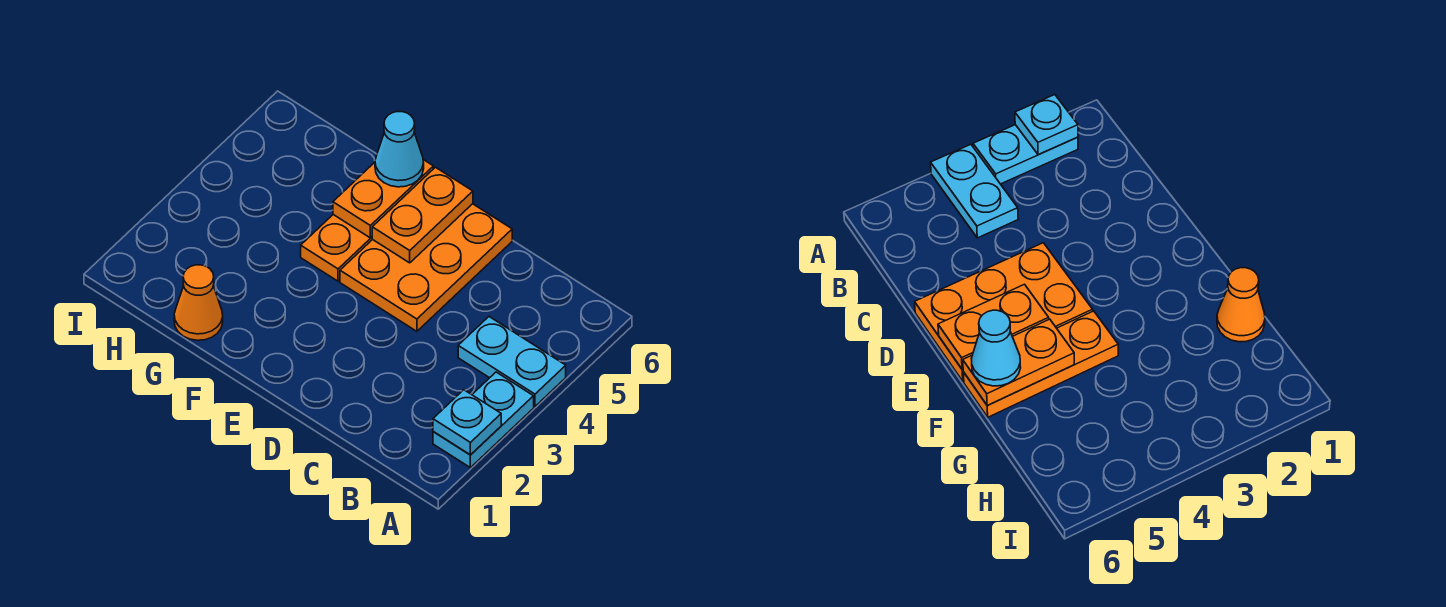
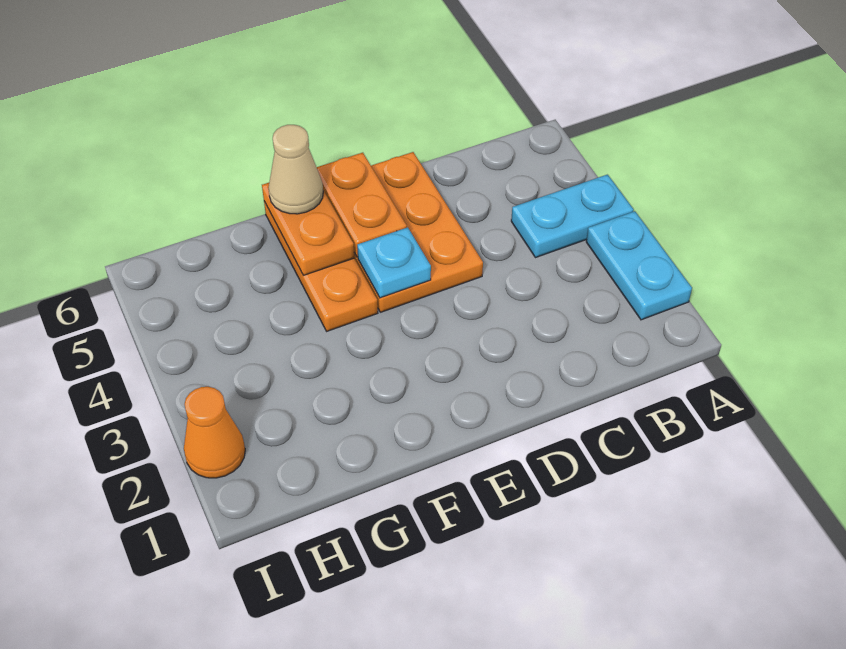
cyan 1x1 plate [433,390,501,455] -> cyan 1x1 plate moved to [357,227,431,298]
cyan 1x1 cone [375,112,424,187] -> tan 1x1 cone [268,125,323,214]
orange 1x1 cone [174,265,223,340] -> orange 1x1 cone moved to [184,387,245,478]

